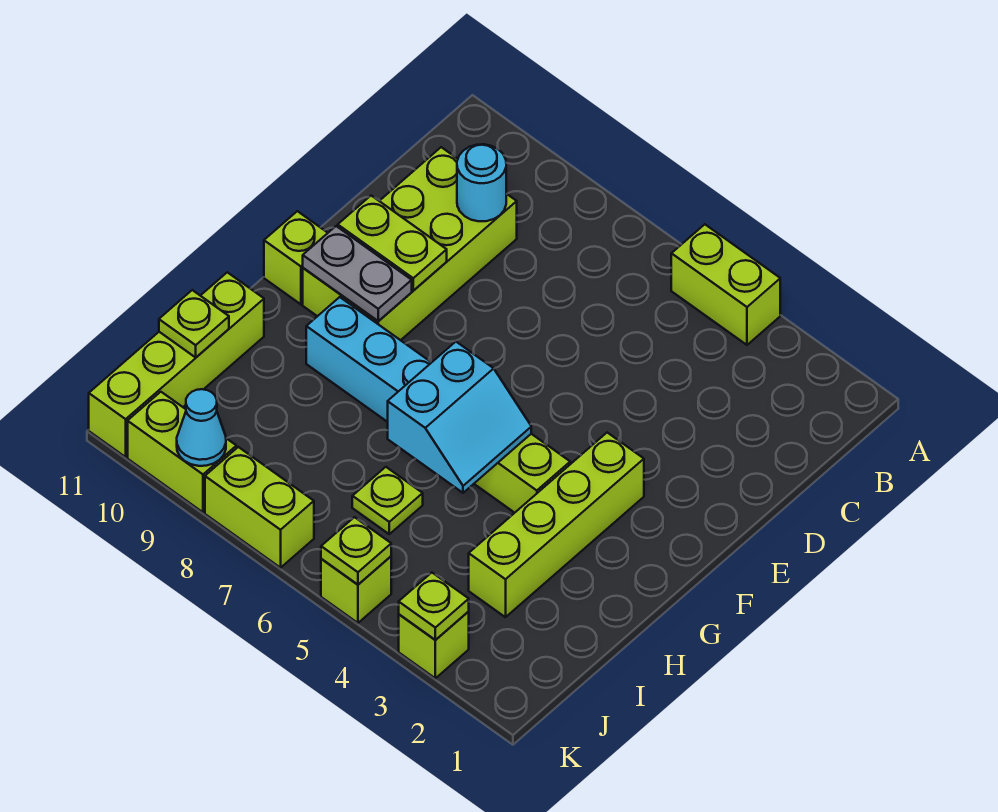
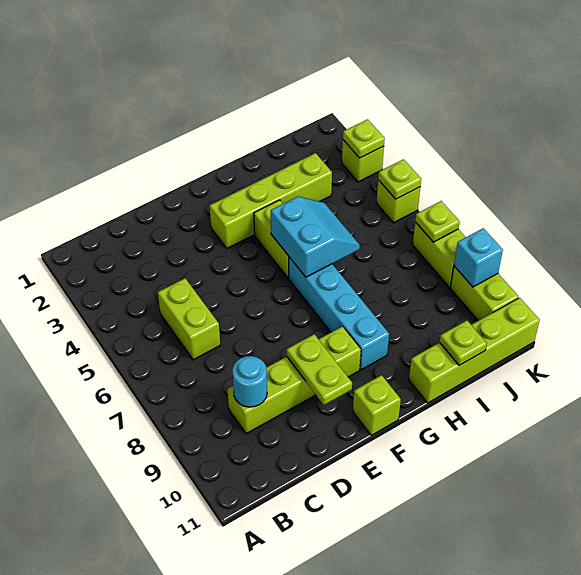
lime 1x2 brick [671,224,780,345] -> lime 1x2 brick moved to [158,278,220,360]
lime 2x4 brick [303,147,517,340] -> lime 1x4 brick [228,326,361,434]
grey 1x2 plate [303,226,412,321] -> none
cyan 2x2 slope [388,342,531,493] -> cyan 2x2 slope turned to [271,196,360,277]
lime 1x1 plate [352,467,423,534] -> lime 1x1 plate moved to [415,201,460,242]
cyan 1x1 cone [177,389,226,466] -> cyan 1x1 brick [454,228,503,287]

